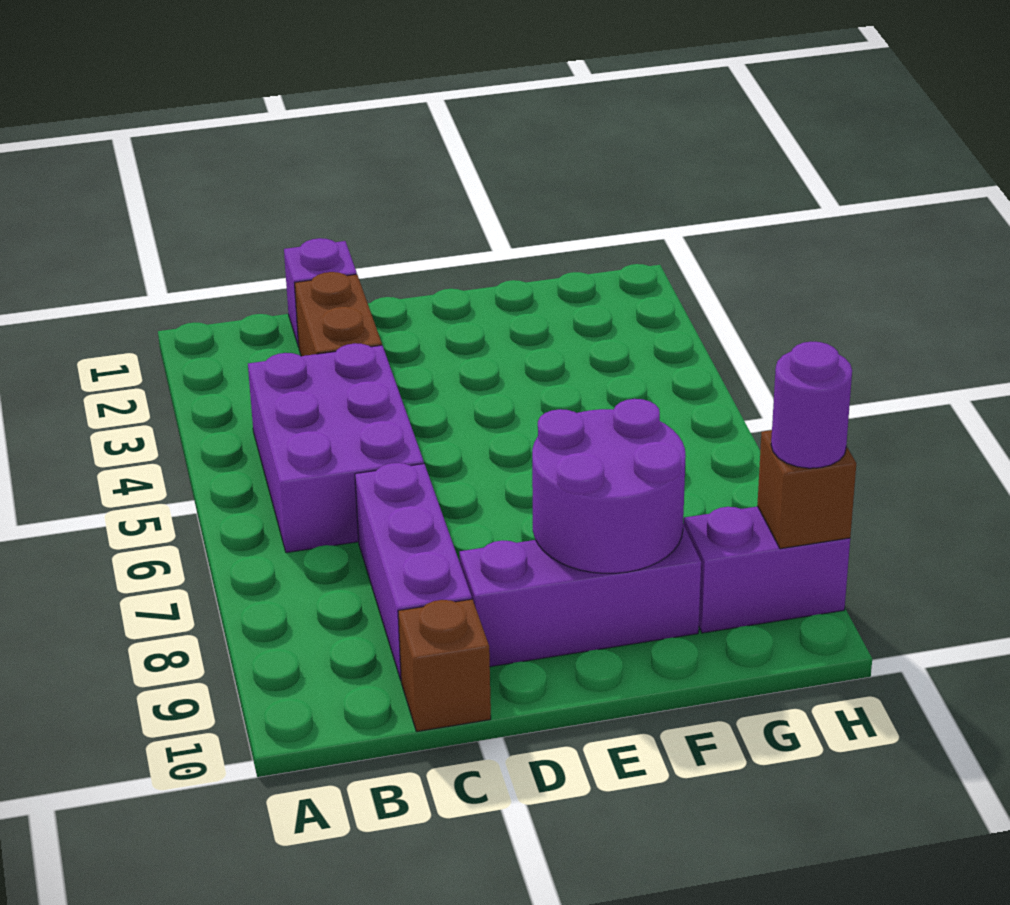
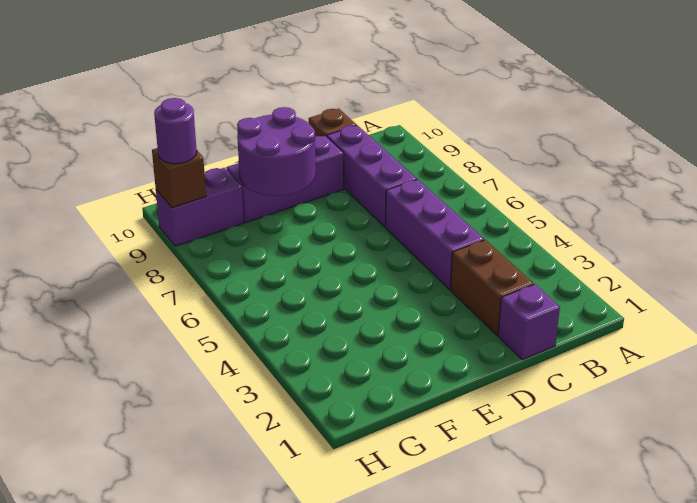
purple 2x3 brick [248,343,424,553] -> purple 1x3 brick [386,179,484,290]

